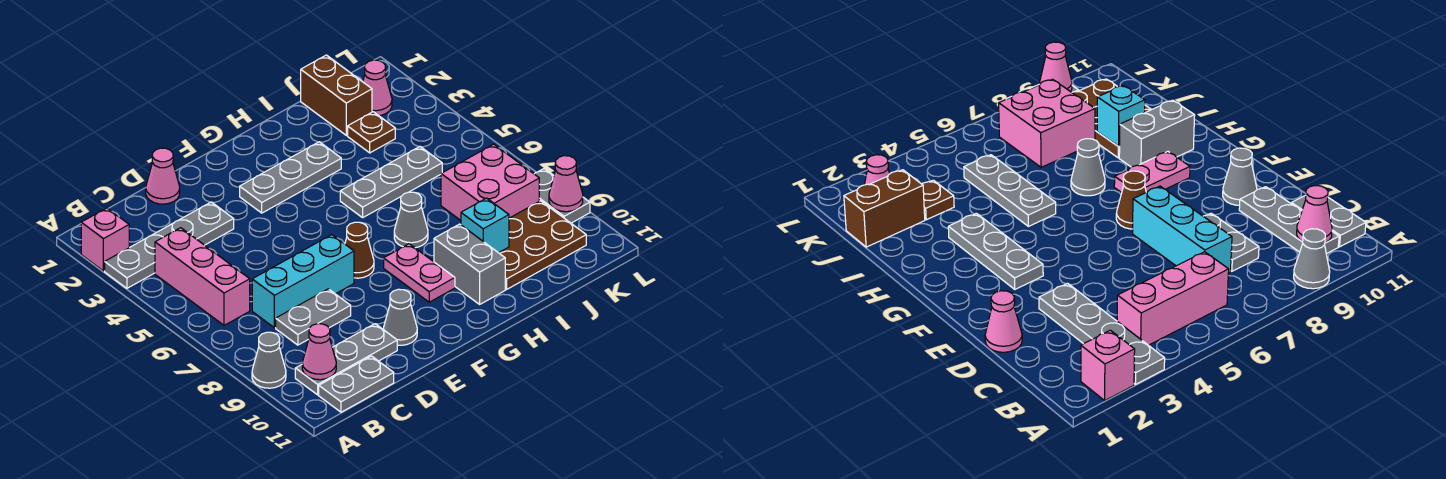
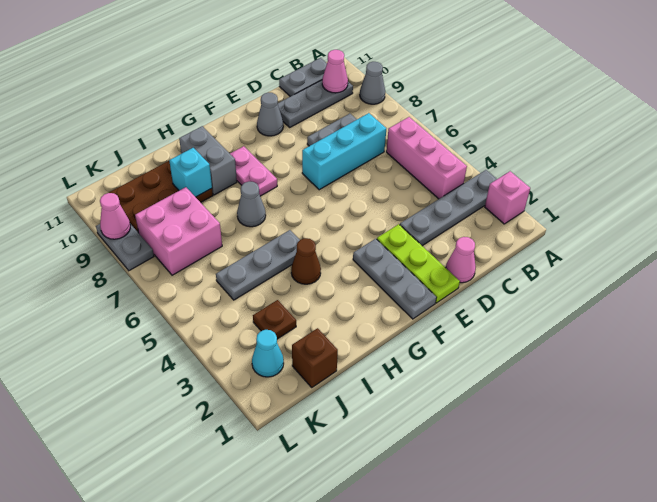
none -> lime 1x3 plate [377,224,460,303]
grey 1x3 plate [240,142,341,213] -> grey 1x3 plate turned to [353,239,436,319]
brown 1x1 cone [345,222,374,278] -> brown 1x1 cone moved to [291,238,321,284]
brown 1x2 brick [301,55,372,135] -> brown 1x1 brick [292,328,338,387]
pink 1x1 cone [363,60,392,116] -> cyan 1x1 cone [252,330,284,377]

